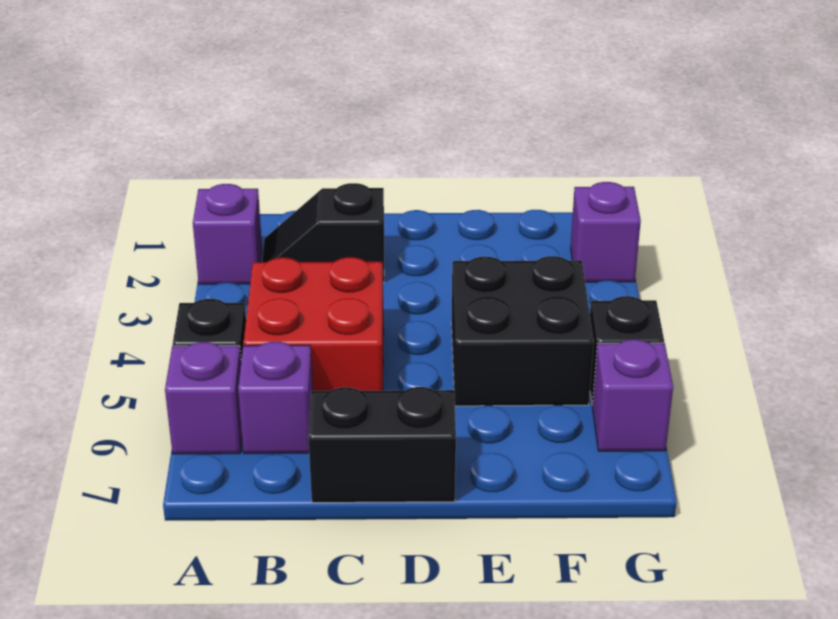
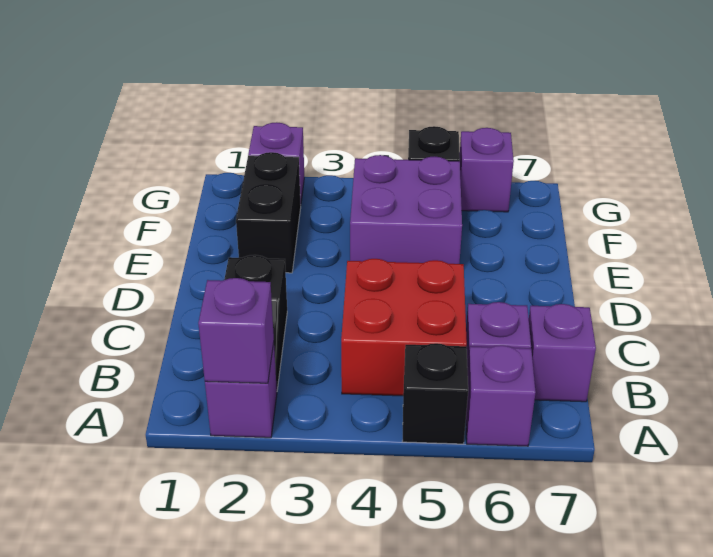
none -> purple 1x1 brick [198,278,274,383]
none -> purple 1x1 brick [529,304,596,402]
black 1x2 brick [308,387,456,503] -> black 1x2 brick moved to [236,152,301,273]
black 2x2 brick [451,256,594,406] -> purple 2x2 brick [350,155,462,264]

